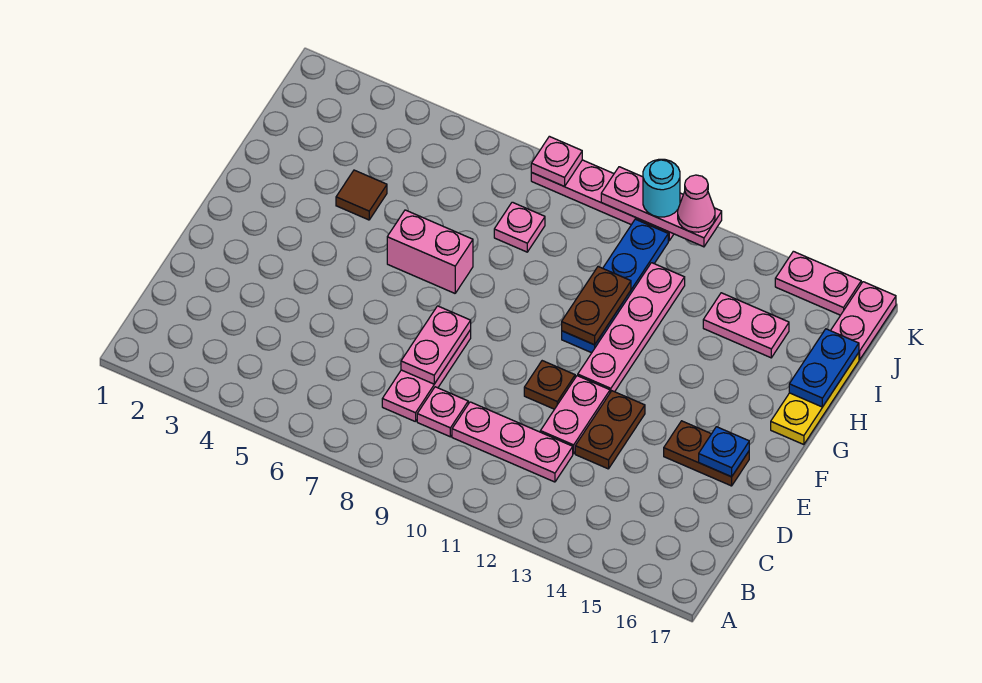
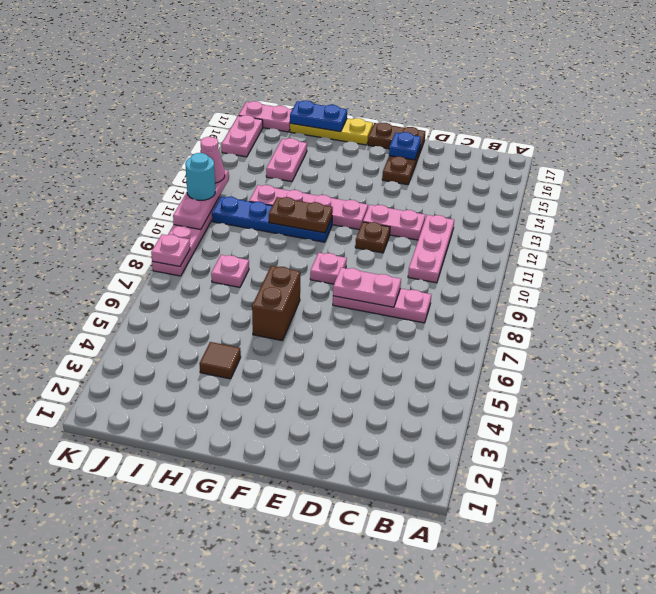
pink 1x1 plate [417,387,468,437] -> pink 1x1 plate moved to [310,253,347,284]
brown 1x2 plate [575,391,645,469] -> brown 1x2 plate moved to [368,123,425,152]
pink 1x2 brick [387,210,473,293] -> brown 1x2 brick [252,266,300,341]

